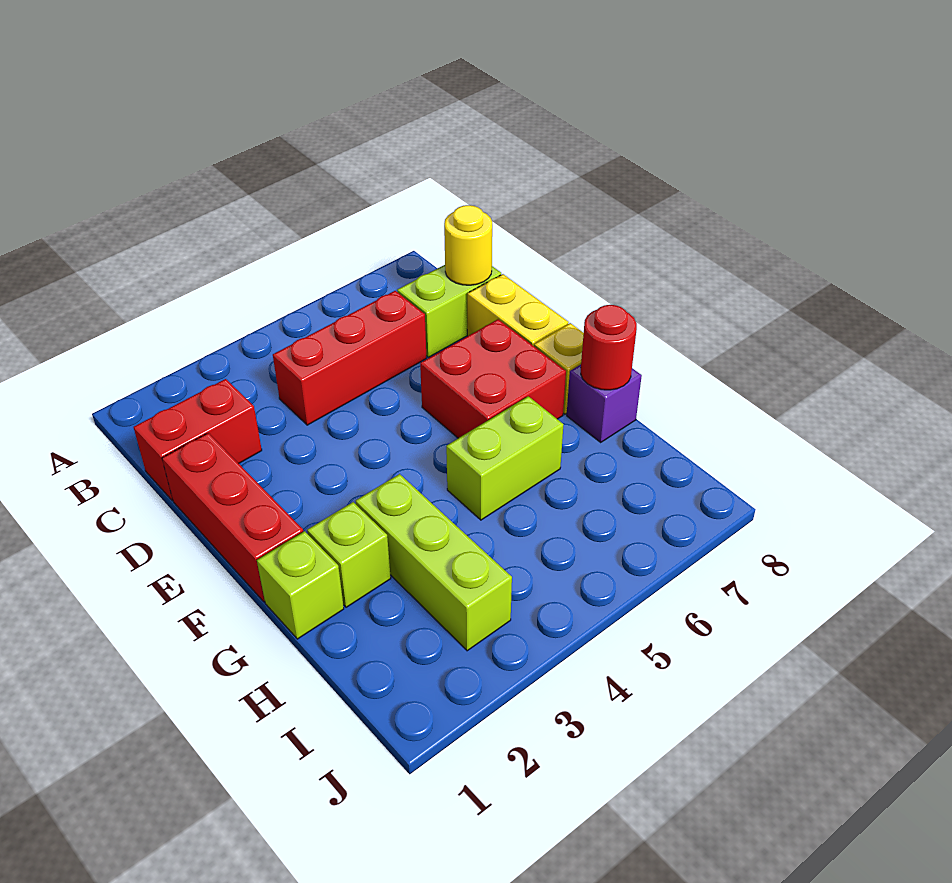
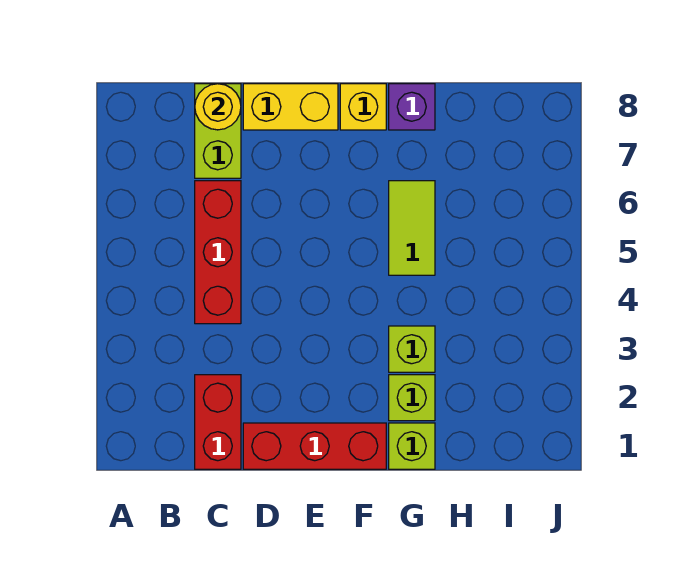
red 2x2 brick [420,319,566,438] -> none
lime 1x3 brick [356,474,512,651] -> lime 1x1 brick [389,326,435,372]
lime 1x2 brick [446,396,563,520] -> lime 1x2 tile [389,181,435,275]
red 1x1 round brick [581,305,637,390] -> none

